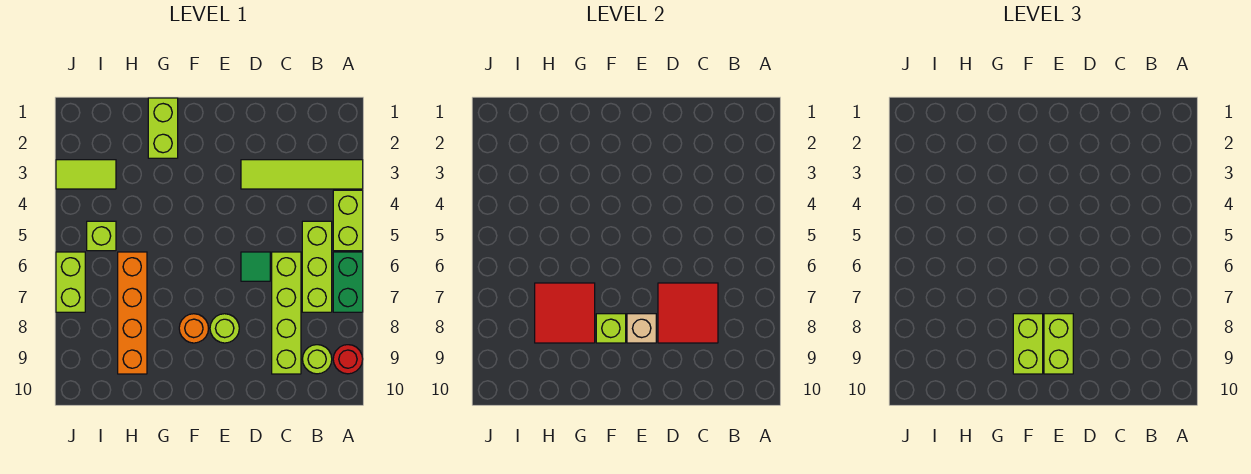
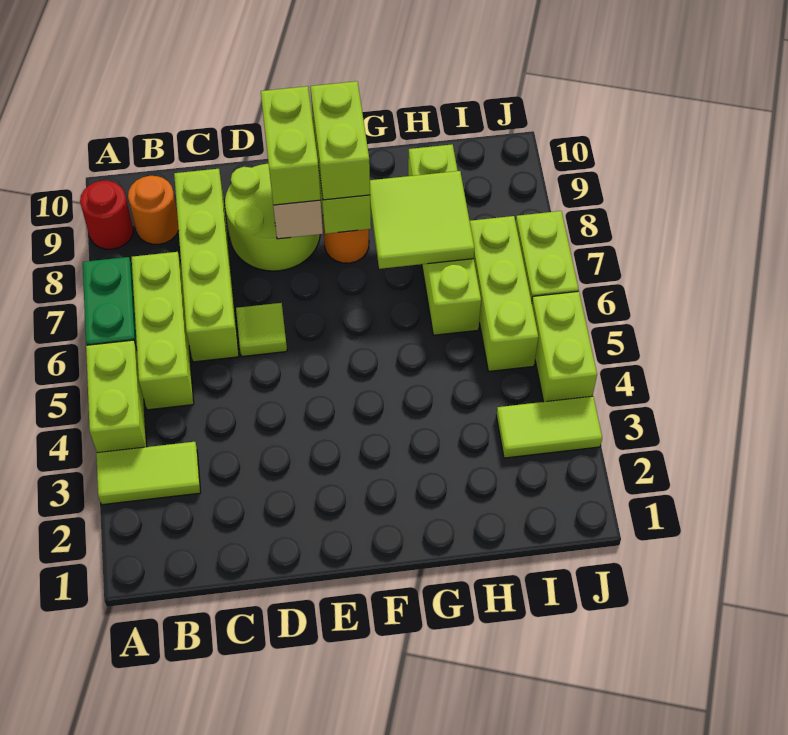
lime 1x4 tile [241,160,363,189] -> lime 1x2 tile [96,442,201,505]
lime 1x1 round brick [303,345,332,374] -> orange 1x1 round brick [128,176,179,244]
red 2x2 tile [658,283,718,343] -> none
green 1x1 tile [241,252,270,281] -> lime 1x1 tile [236,303,287,356]
lime 1x1 round brick [210,314,239,343] -> lime 2x2 round brick [225,163,320,271]
lime 1x2 brick [148,98,178,158] -> lime 1x2 brick moved to [532,291,597,402]
red 2x2 tile [535,283,595,343] -> lime 2x2 tile [370,171,474,269]
orange 1x4 brick [118,252,147,374] -> lime 1x4 brick [408,144,481,335]
lime 1x1 brick [87,221,116,251] -> lime 1x3 brick [470,216,538,371]

